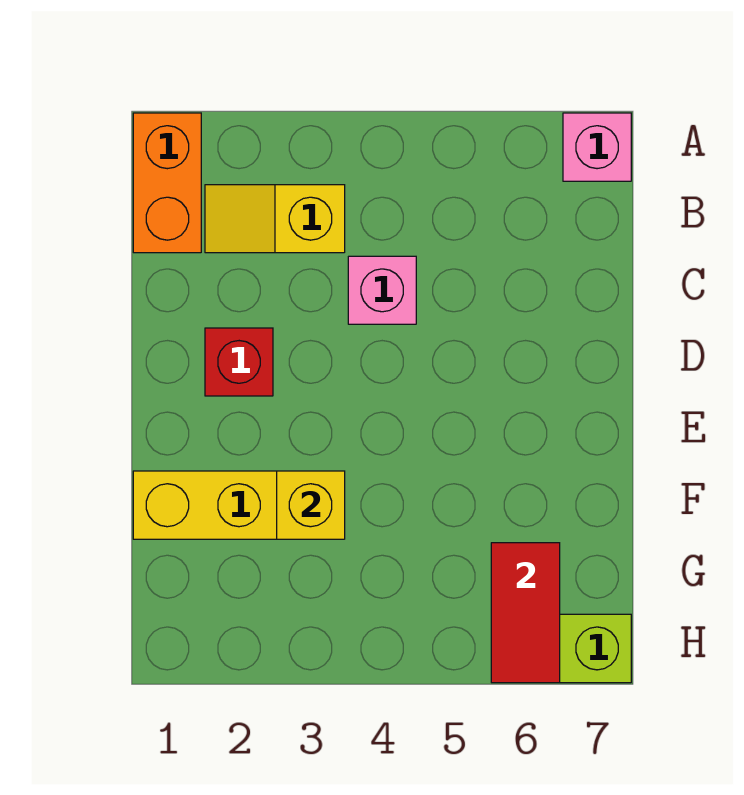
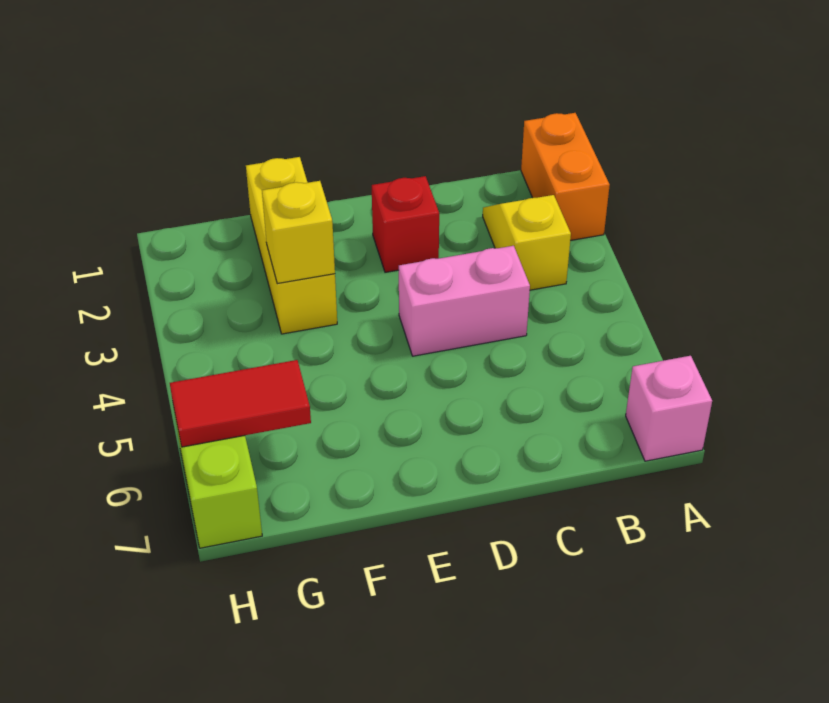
orange 1x2 brick [133,113,201,253] -> orange 1x2 brick turned to [521,113,610,241]
pink 1x1 brick [348,256,416,324] -> pink 1x2 brick [399,246,530,356]

